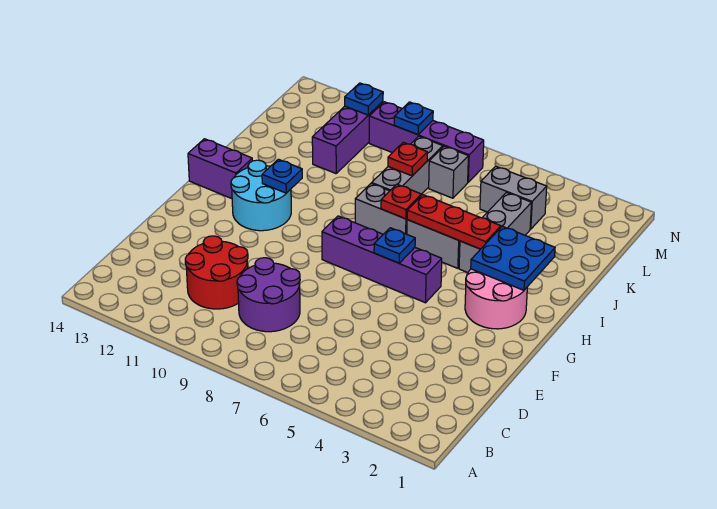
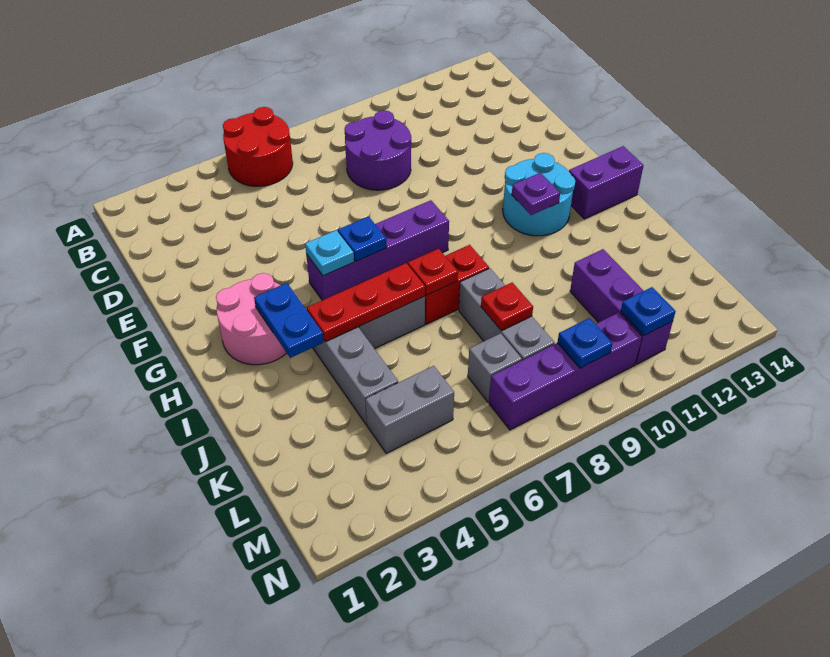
red 2x2 round brick [185,236,248,309] -> red 2x2 round brick moved to [223,107,293,186]
none -> cyan 1x1 plate [305,230,354,276]
blue 2x2 plate [471,226,555,290] -> blue 1x2 plate [254,283,324,358]
blue 1x1 plate [262,159,302,193] -> purple 1x1 plate [512,173,560,215]
grey 1x2 brick [355,183,407,234] -> red 1x2 brick [425,245,489,324]

